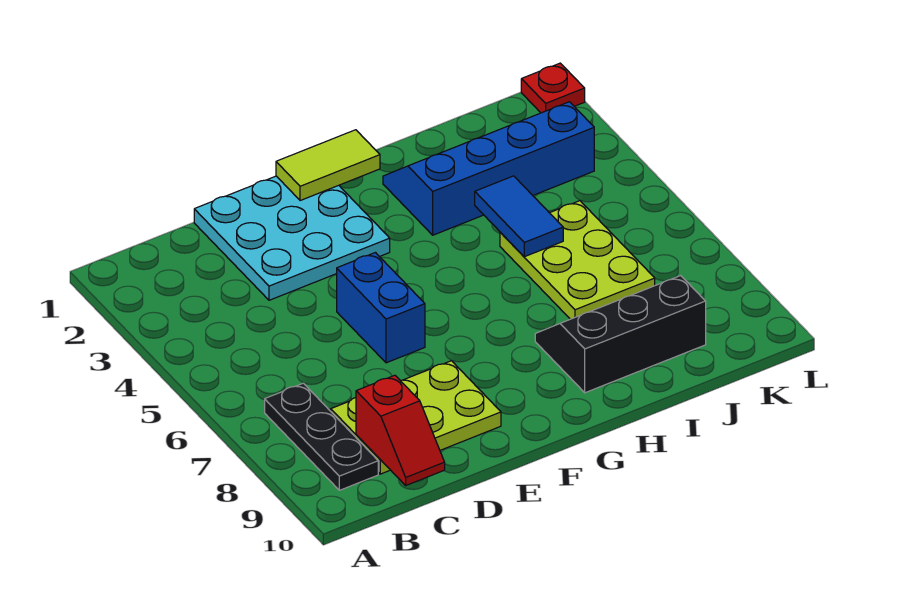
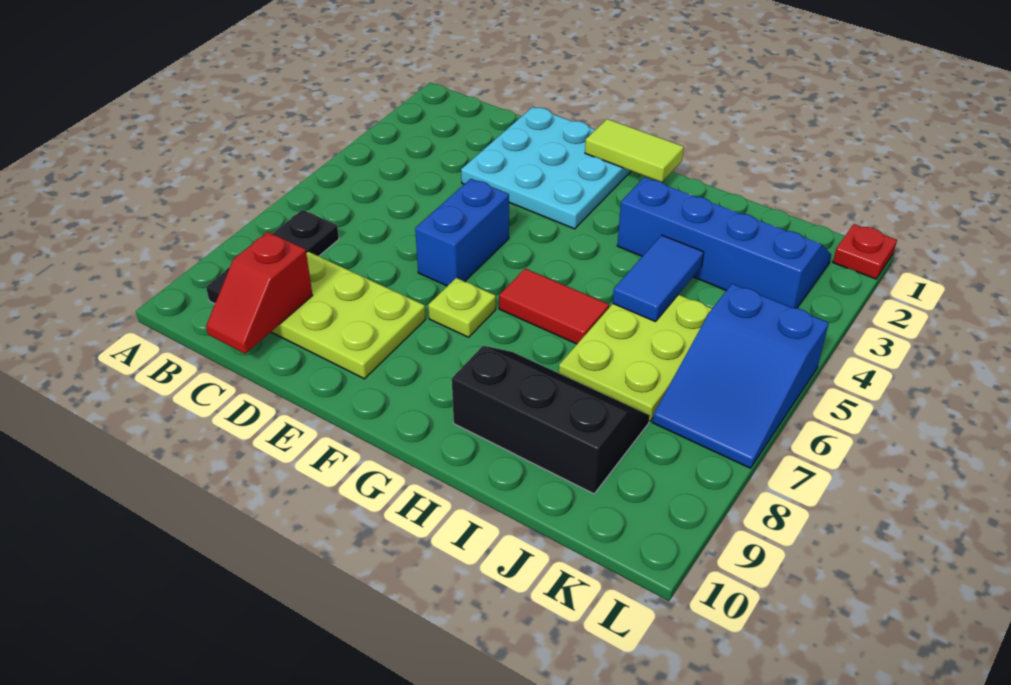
none -> lime 1x1 plate [428,278,496,337]
none -> red 1x2 tile [499,269,609,344]
none -> blue 2x3 slope [652,284,829,468]

